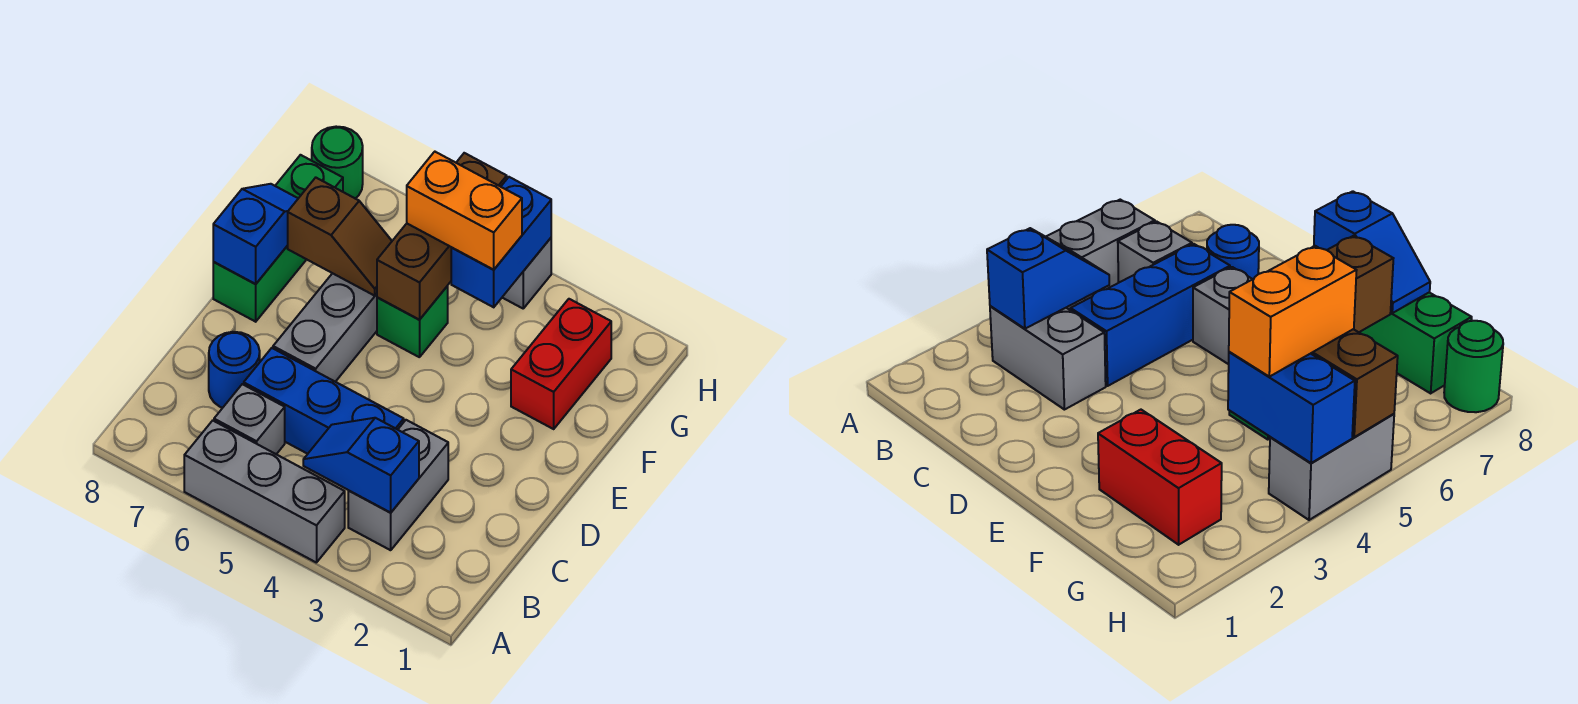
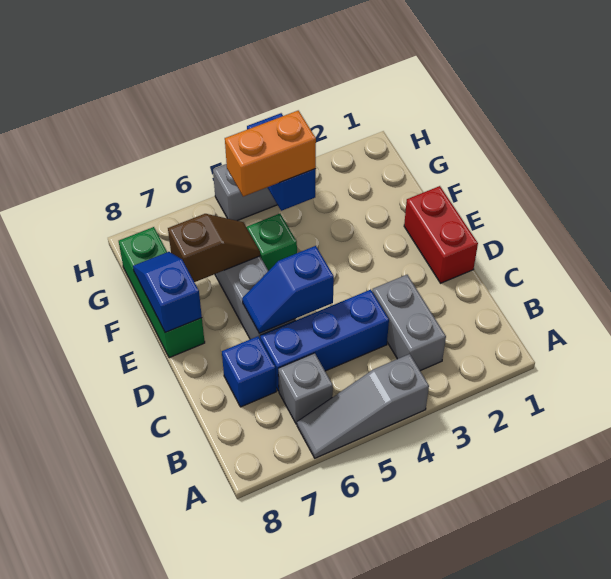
grey 1x3 brick [184,421,345,563] -> grey 1x3 slope [297,354,429,458]
blue 1x2 slope [303,418,419,513] -> blue 1x2 slope moved to [242,246,334,333]
blue 1x1 round brick [209,332,260,408] -> blue 1x1 brick [222,336,276,407]
red 1x2 brick [511,299,611,429] -> red 1x2 brick moved to [404,186,478,283]
brown 1x3 brick [377,153,507,320] -> none
green 1x1 round brick [312,127,363,199] -> none

